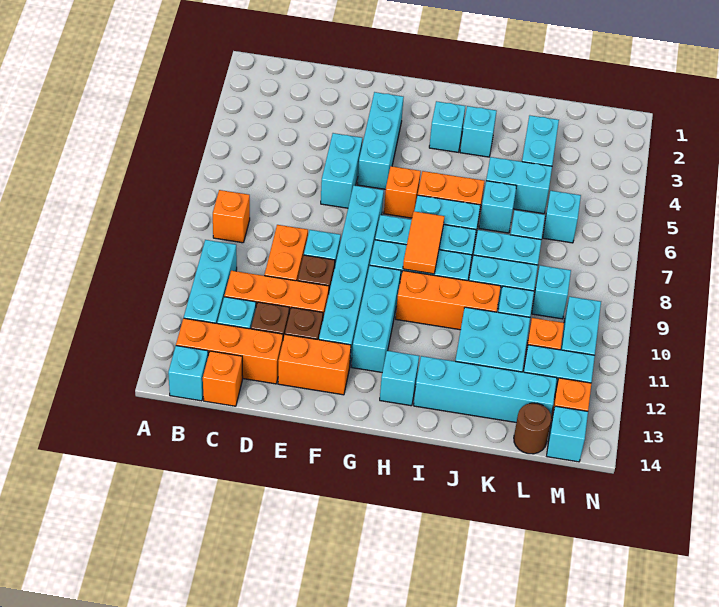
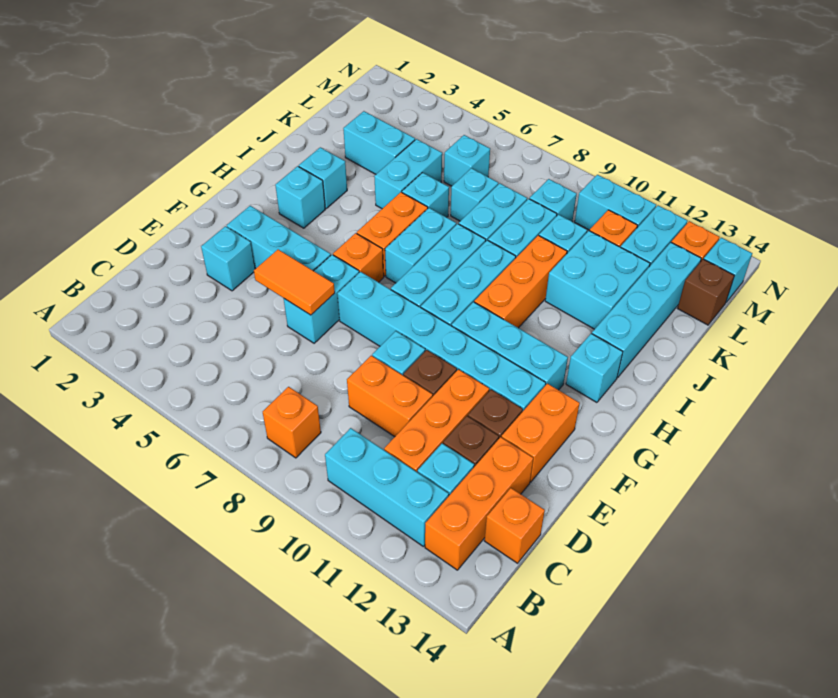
cyan 1x1 brick [168,346,208,401] -> cyan 1x1 brick moved to [201,226,255,291]
cyan 1x2 brick [321,133,362,208] -> cyan 1x2 brick turned to [284,255,359,343]
orange 1x2 tile [403,211,444,274] -> orange 1x2 tile moved to [254,250,335,315]
brown 1x1 round brick [514,403,551,454] -> brown 1x1 brick [678,259,734,325]

